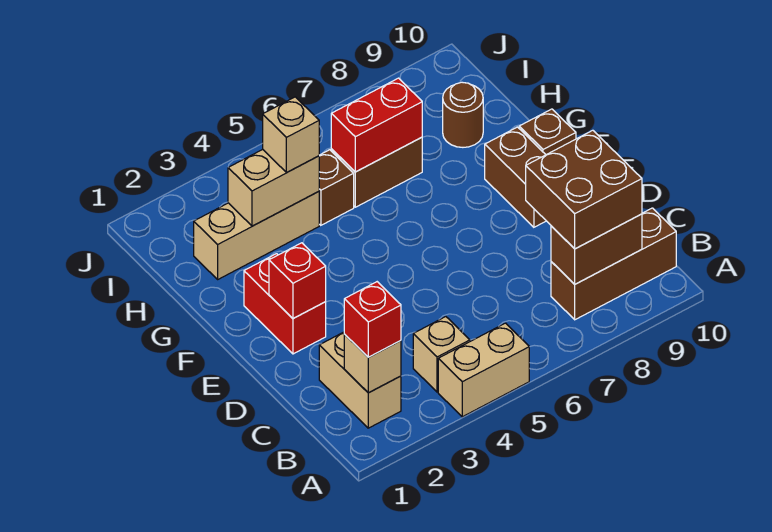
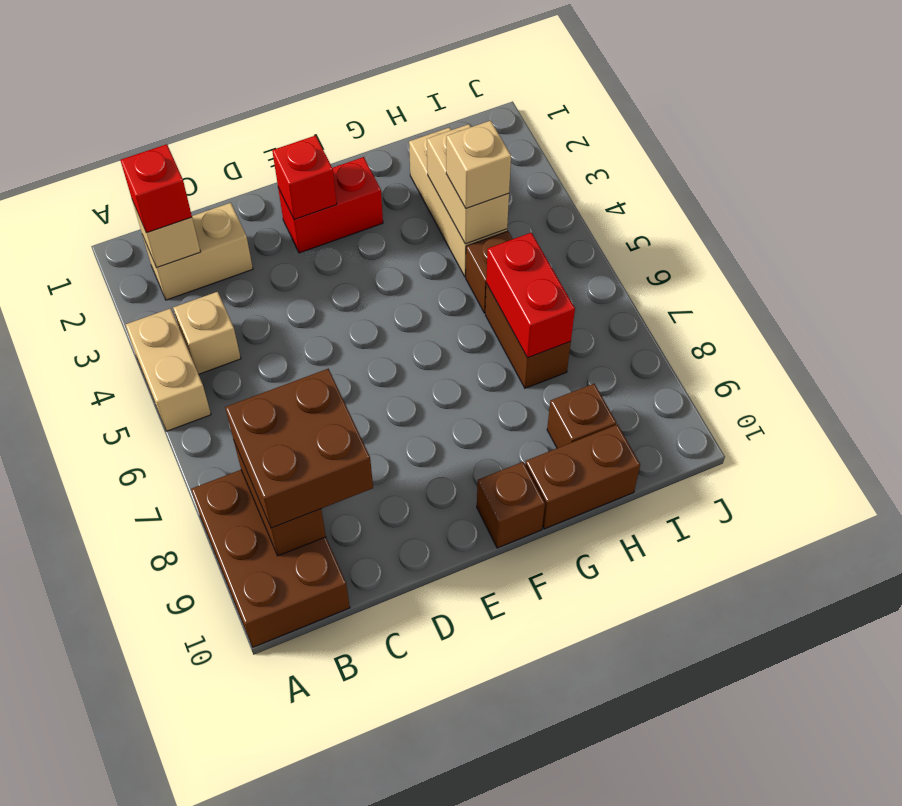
brown 1x3 brick [551,208,676,320] -> brown 2x3 brick [191,470,350,648]
brown 1x2 brick [485,127,546,227] -> brown 1x2 brick moved to [525,425,640,529]
brown 1x1 round brick [443,82,483,147] -> brown 1x1 brick [547,384,616,448]

